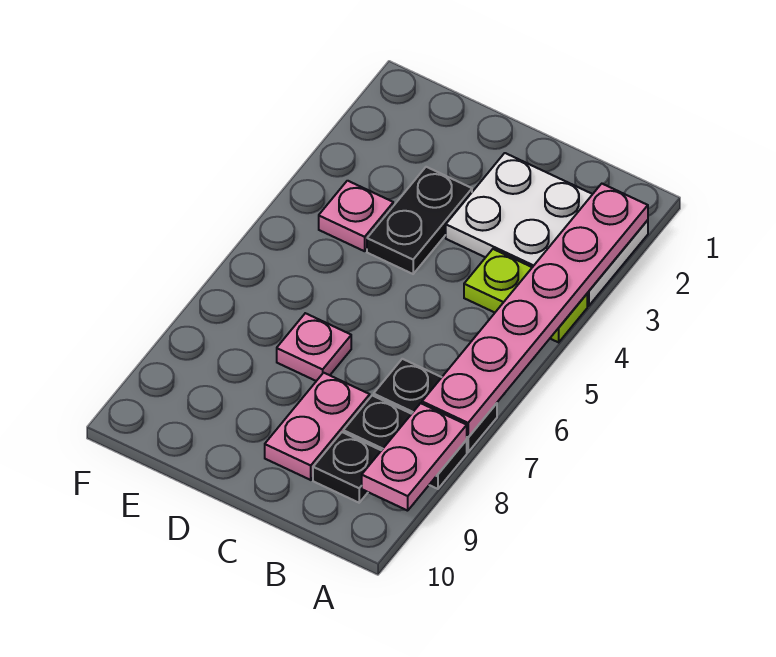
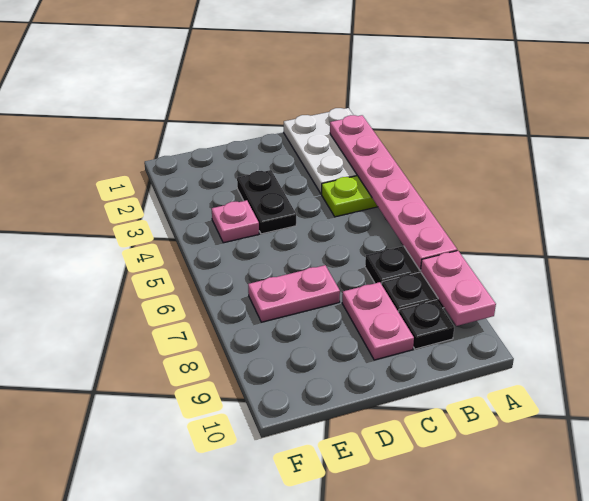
white 2x3 plate [446,153,648,306] -> white 2x3 plate turned to [284,108,357,194]
pink 1x1 plate [277,313,351,381] -> pink 1x2 plate [248,265,340,322]

